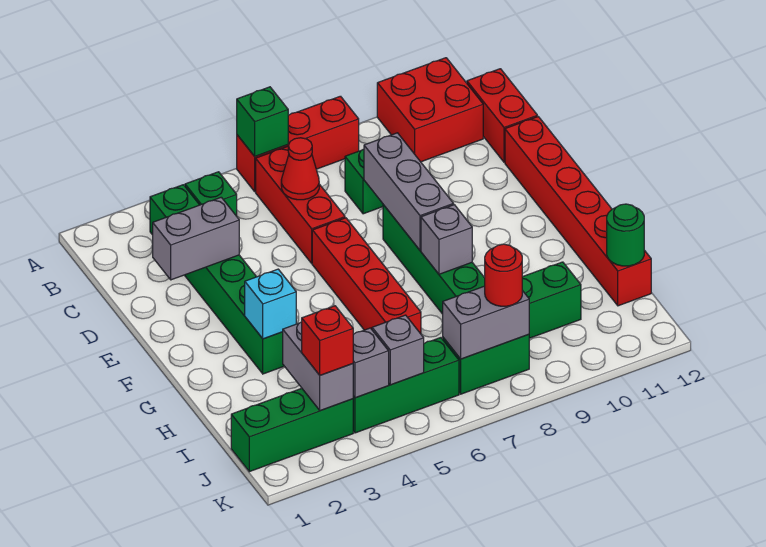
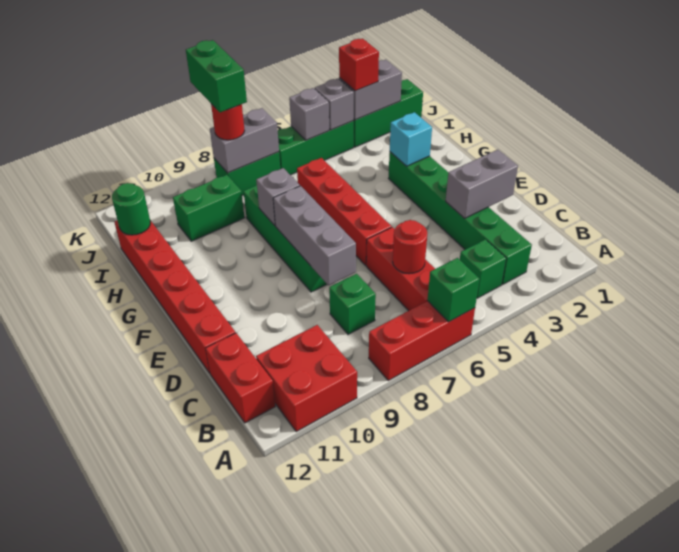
red 1x1 cone [281,138,319,200] -> red 1x1 round brick [393,220,427,274]
grey 1x2 brick [283,322,353,410] -> grey 1x2 brick turned to [339,60,402,120]
none -> green 1x2 brick [186,40,247,112]

